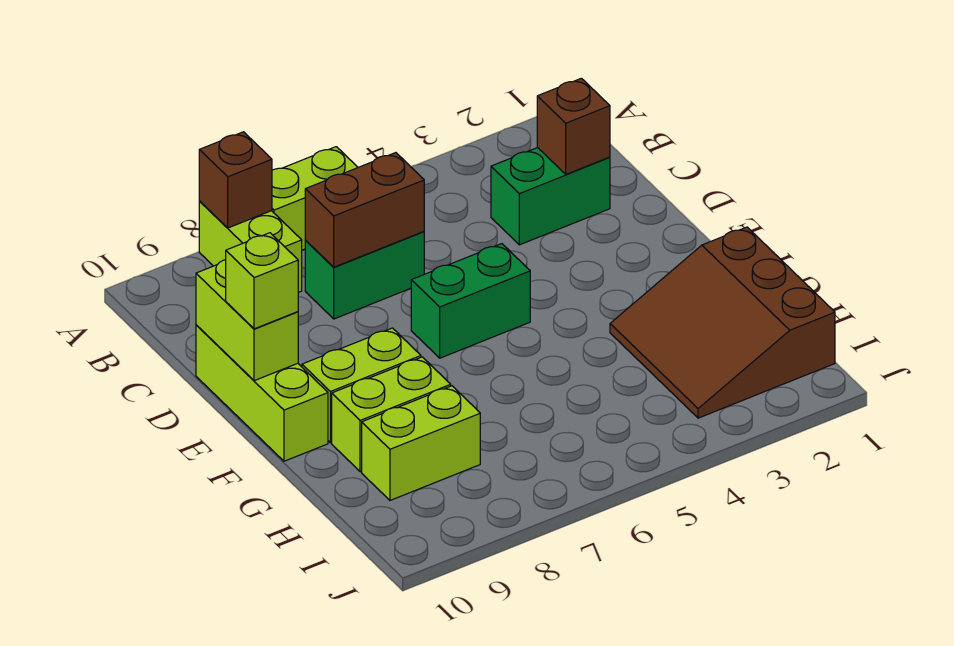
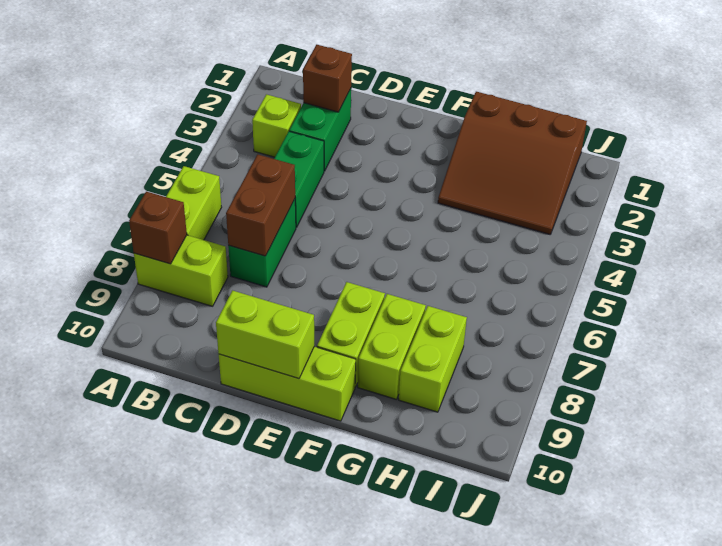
green 1x2 brick [411,244,530,358] -> green 1x2 brick moved to [274,131,324,228]
lime 1x1 brick [226,233,298,329] -> lime 1x1 brick moved to [252,94,301,157]

